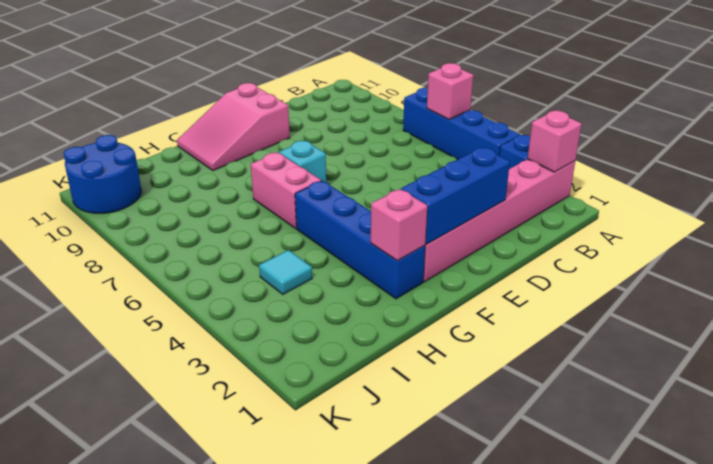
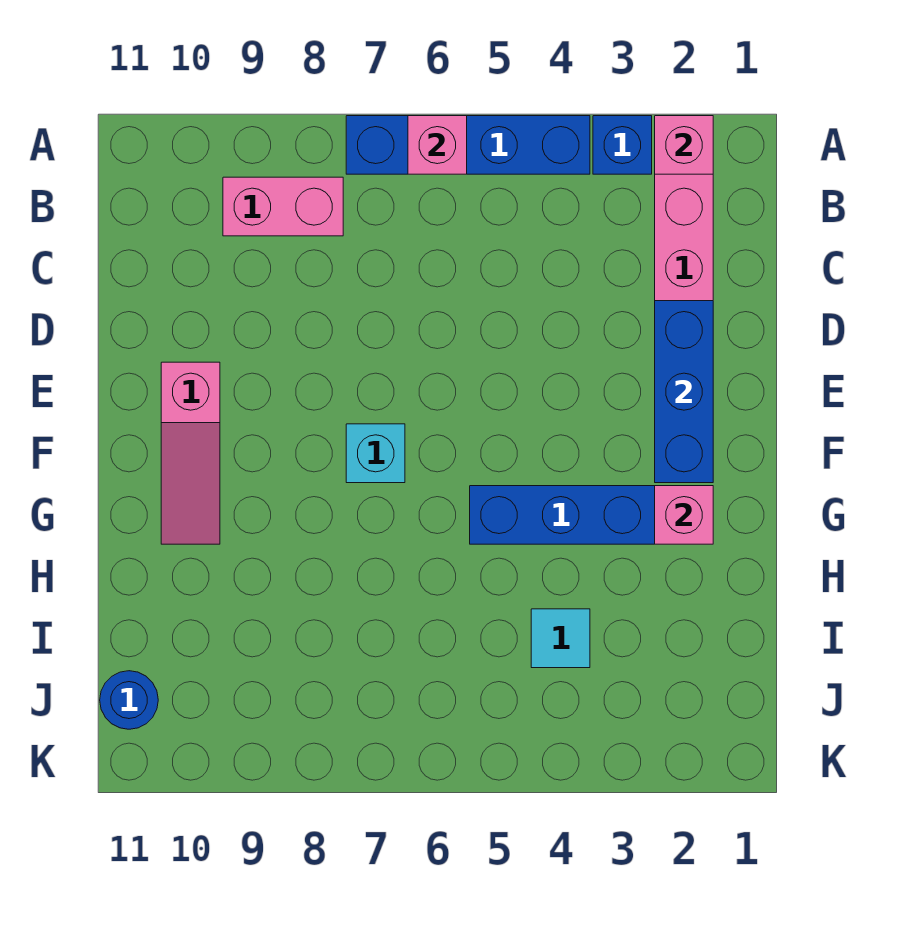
pink 2x3 slope [177,83,290,171] -> pink 1x3 slope [161,362,220,544]
pink 1x2 brick [251,152,321,228] -> pink 1x2 brick moved to [223,177,343,236]
blue 2x2 round brick [63,135,141,213] -> blue 1x1 round brick [100,671,158,729]

